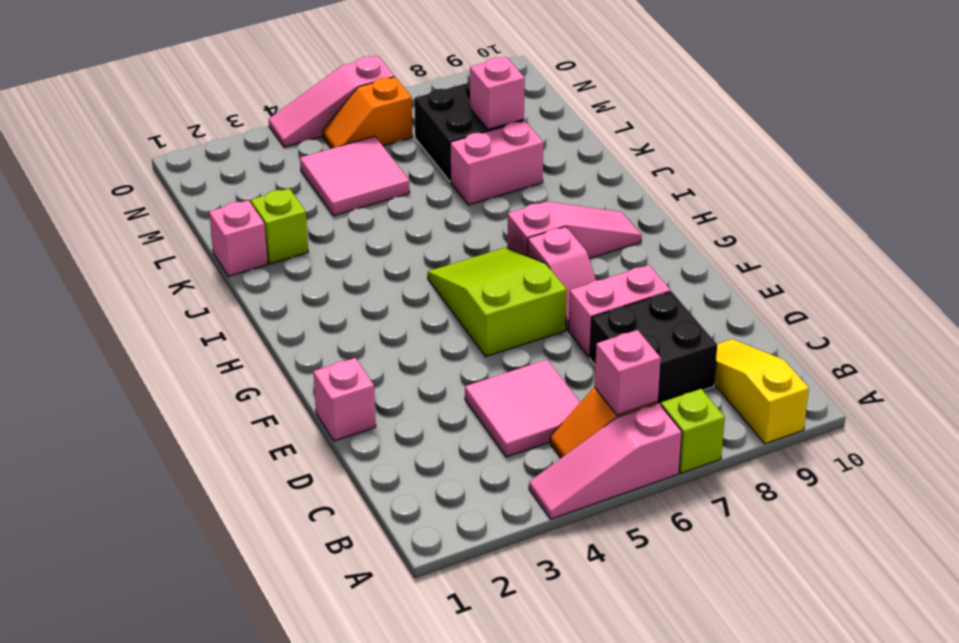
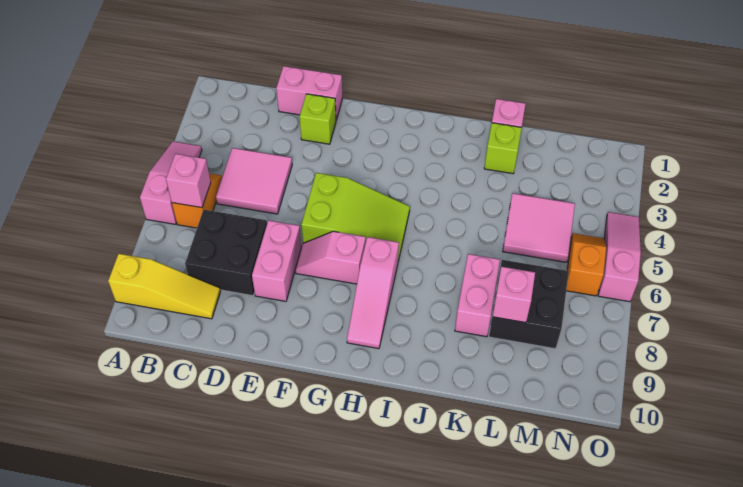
lime 1x1 brick [661,389,725,473] -> lime 1x1 brick moved to [300,94,336,144]
pink 1x1 brick [313,358,376,441] -> pink 1x2 brick [276,66,342,120]

